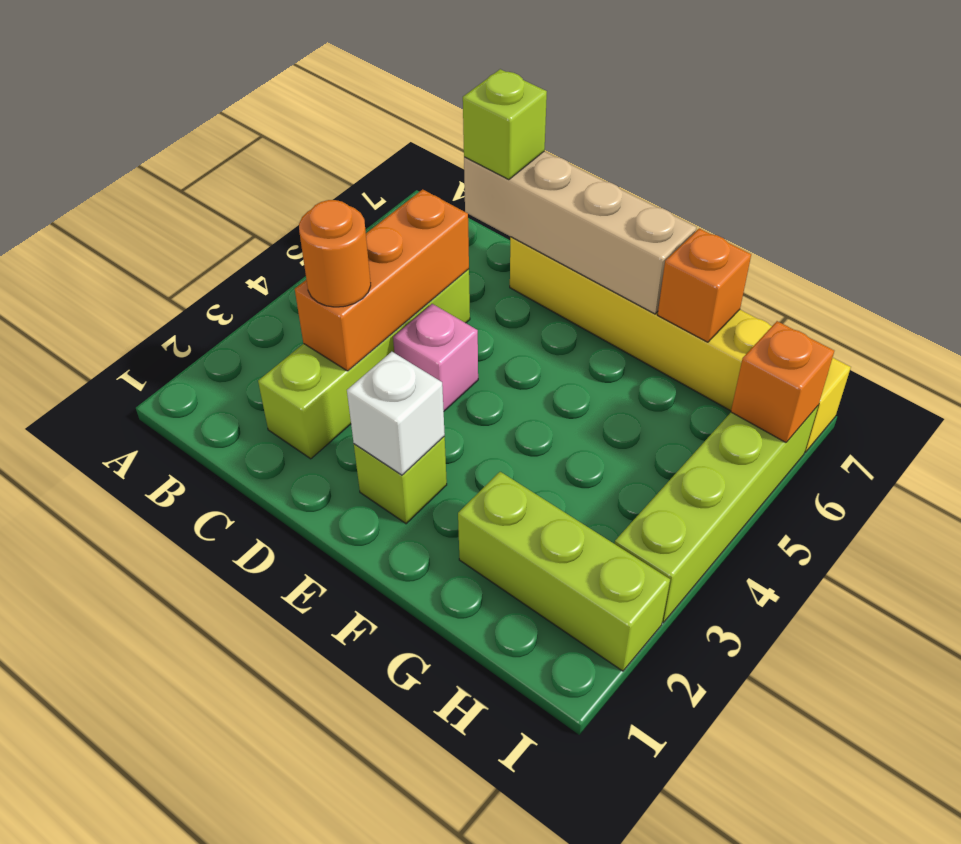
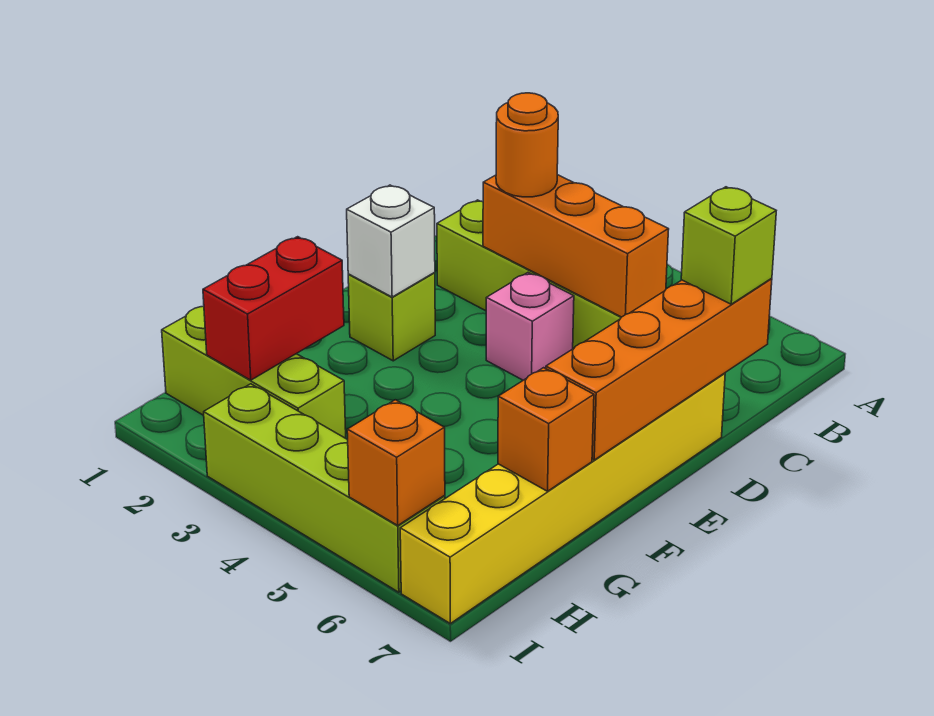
tan 1x4 brick [464,152,696,314] -> orange 1x4 brick [546,278,772,460]
lime 1x3 brick [458,472,670,671] -> lime 1x3 brick turned to [162,306,346,438]
none -> red 1x2 brick [203,237,344,380]

